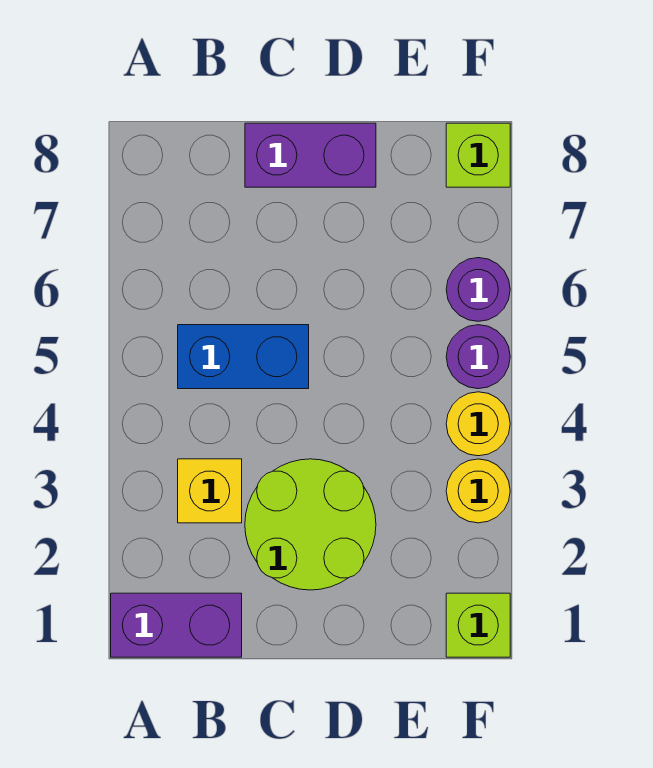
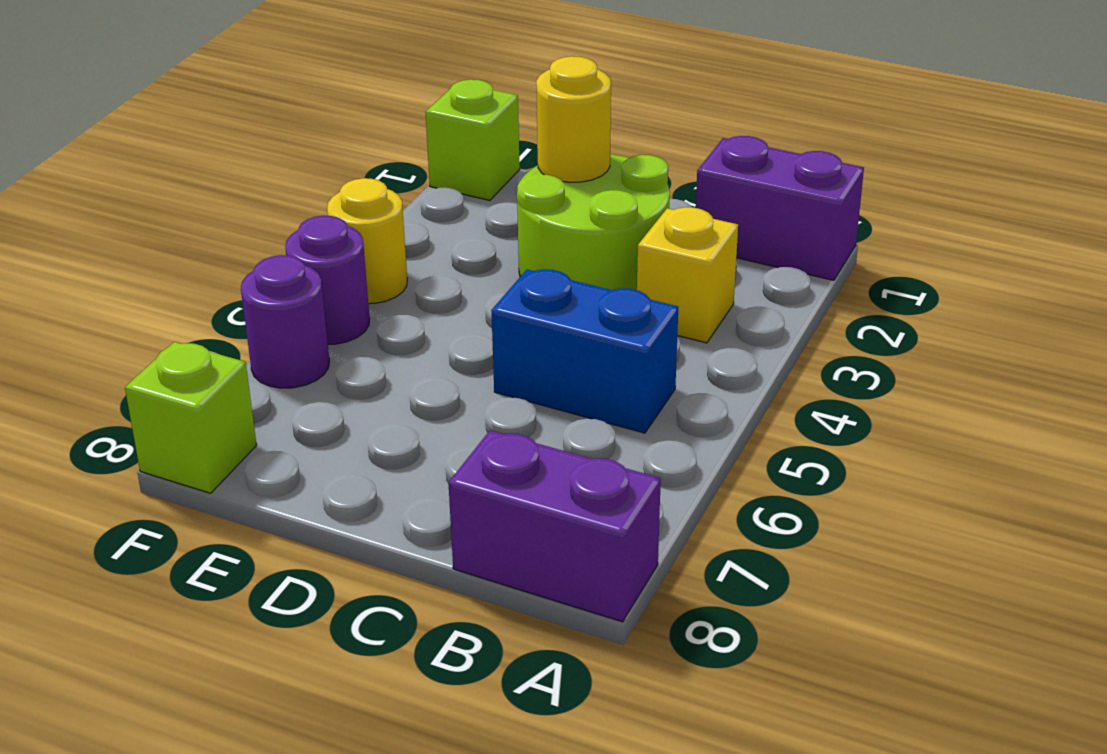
purple 1x2 brick [245,123,376,187] -> purple 1x2 brick moved to [448,430,661,622]
yellow 1x1 round brick [446,459,510,523] -> yellow 1x1 round brick moved to [536,56,611,182]

